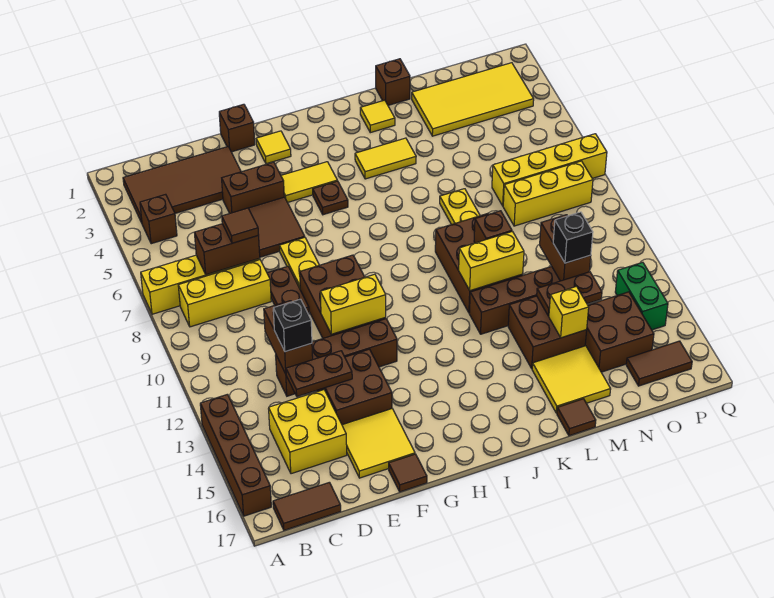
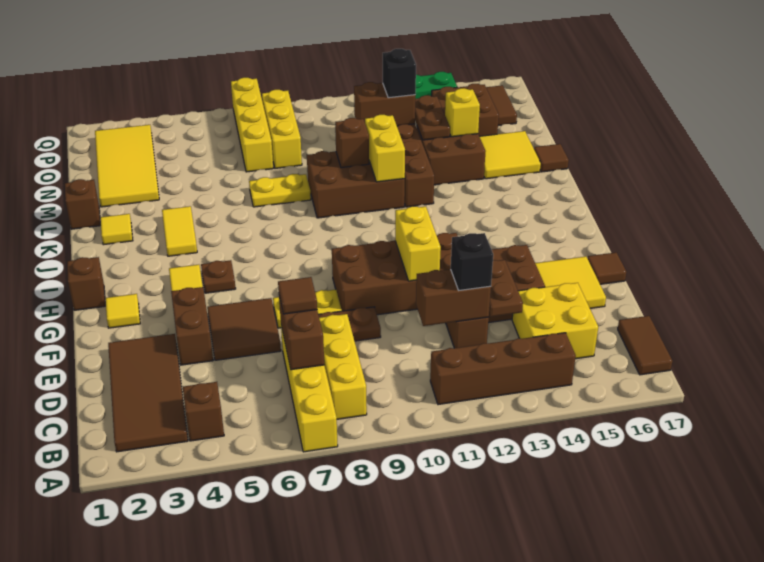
brown 1x4 brick [200,394,271,516] -> brown 1x4 brick moved to [430,333,576,405]
brown 1x1 brick [219,104,255,152] -> brown 1x1 brick moved to [67,257,105,310]

